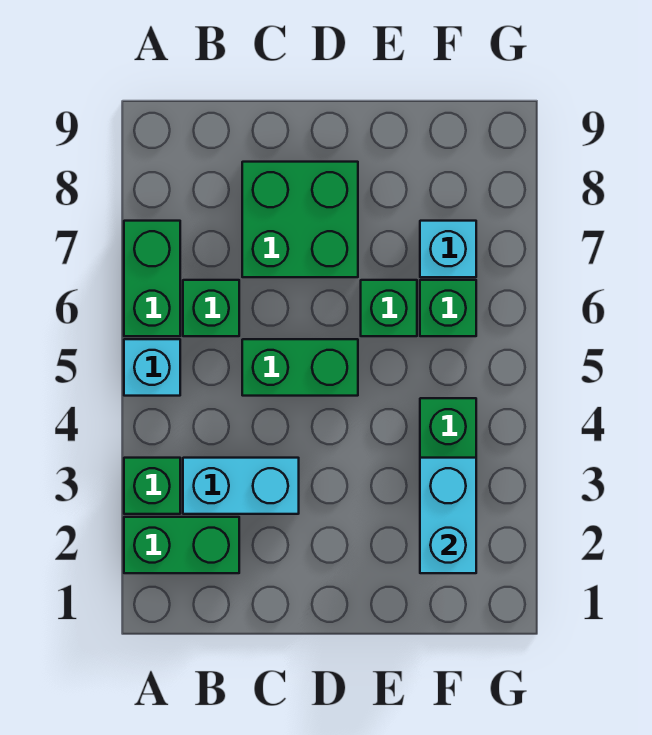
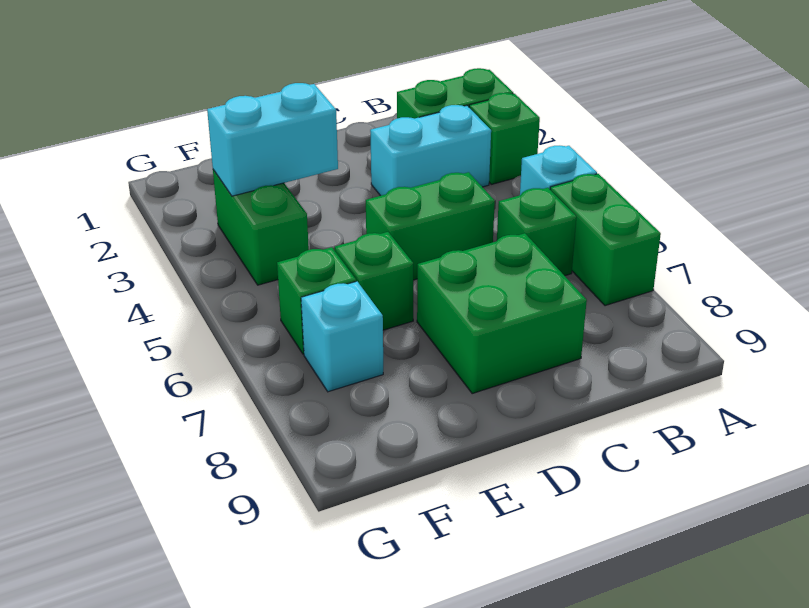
cyan 1x2 brick [420,458,476,573] -> cyan 1x2 brick turned to [207,83,338,196]

